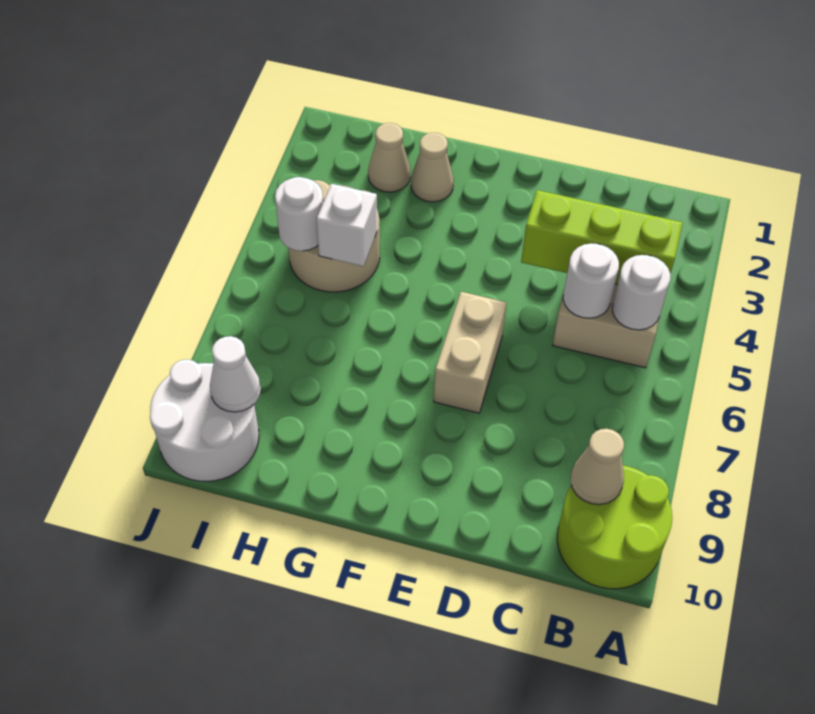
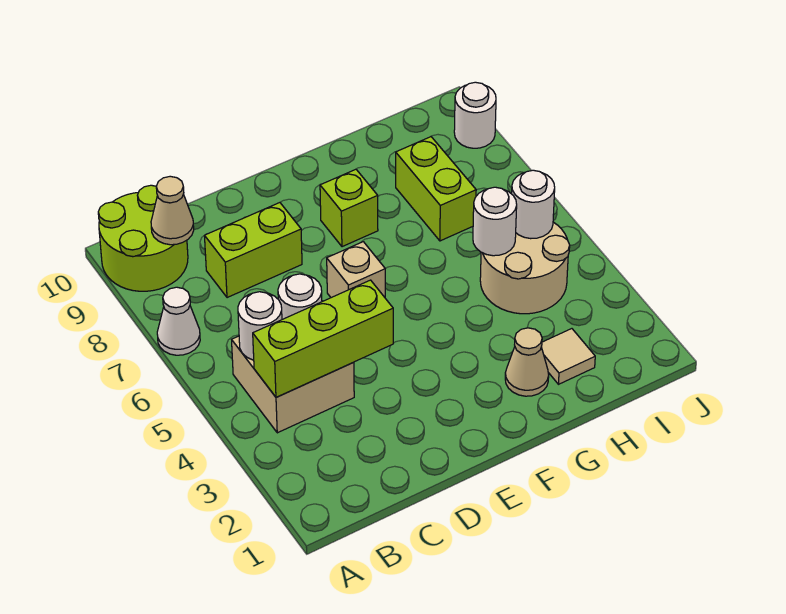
none -> lime 1x2 brick [204,203,302,298]
tan 1x2 brick [434,292,507,413] -> tan 1x1 brick [327,242,385,298]
none -> lime 1x1 brick [320,169,378,247]
tan 1x1 cone [368,123,411,192] -> tan 1x1 tile [541,329,595,384]
white 1x1 brick [316,184,377,266] -> white 1x1 round brick [473,187,517,256]
none -> lime 1x2 brick [396,137,476,241]
white 2x2 round brick [150,360,259,481] -> white 1x1 round brick [454,82,496,148]
white 1x1 cone [210,336,261,412] -> white 1x1 cone moved to [157,287,200,355]

